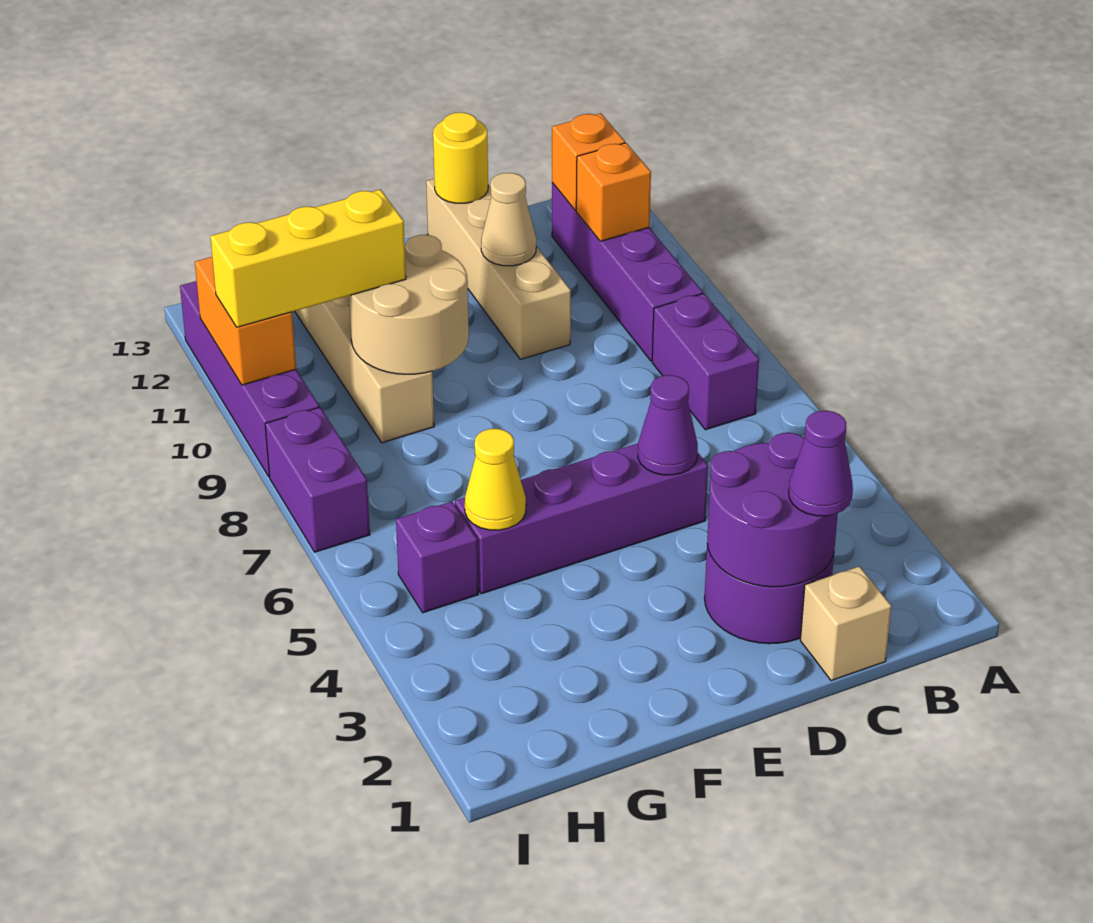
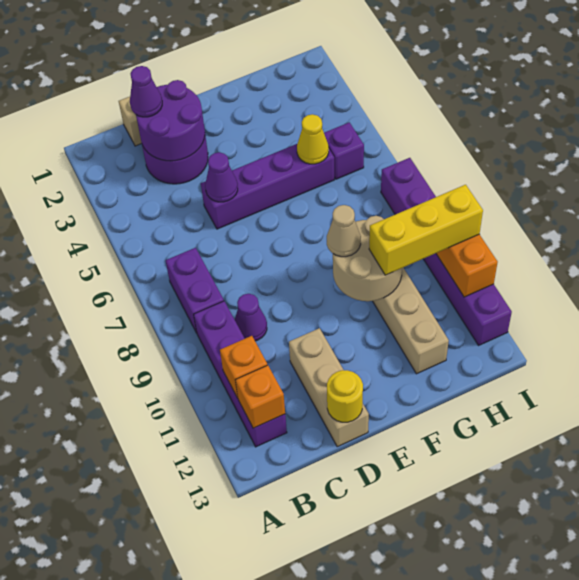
none -> purple 1x1 cone [235,294,267,341]
tan 1x4 brick [426,179,571,359] -> tan 1x3 brick [289,328,369,447]
tan 1x1 cone [481,173,536,266] -> tan 1x1 cone moved to [327,205,361,257]

